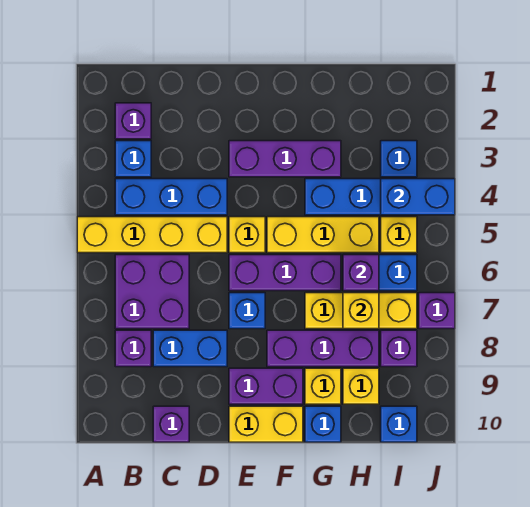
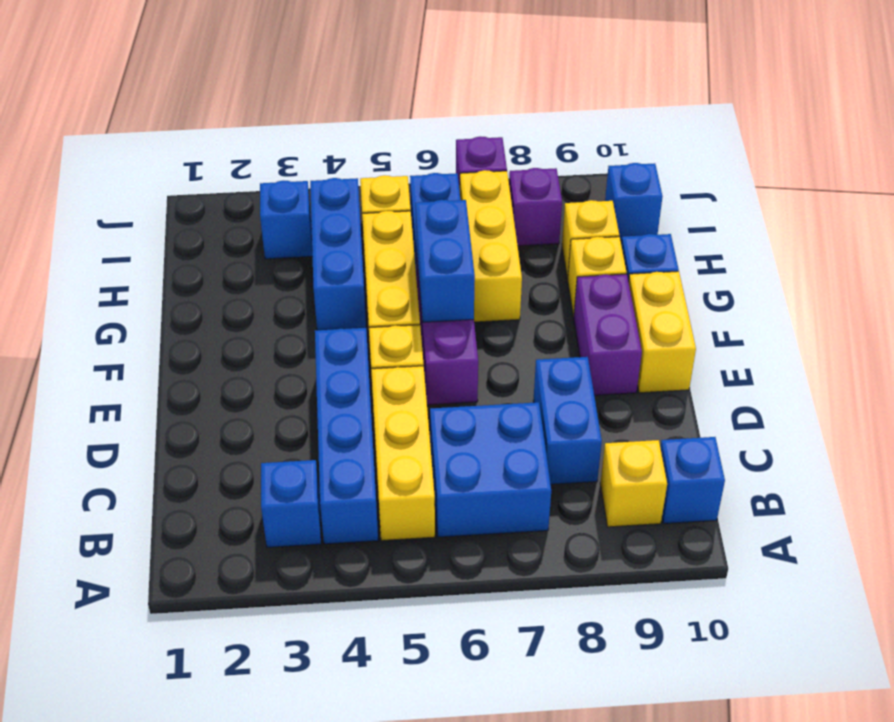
yellow 1x4 brick [77,217,227,253] -> yellow 1x3 brick [371,366,435,541]
purple 1x1 brick [115,103,151,139] -> none
blue 1x3 brick [115,179,227,215] -> blue 1x4 brick [315,328,378,544]
purple 2x2 brick [115,255,189,329] -> blue 2x2 brick [430,402,551,537]
purple 1x1 brick [115,330,151,367] -> none
purple 1x1 brick [153,406,189,442] -> none
purple 1x3 brick [229,141,341,177] -> none
blue 1x1 brick [229,293,265,329] -> blue 1x1 brick moved to [660,437,725,524]
purple 1x3 brick [267,330,379,367] -> none
purple 1x1 brick [343,255,379,291] -> none
yellow 1x1 brick [343,293,379,329] -> yellow 1x1 brick moved to [600,440,667,527]
blue 1x2 brick [381,179,455,215] -> blue 1x2 brick moved to [415,200,475,322]

